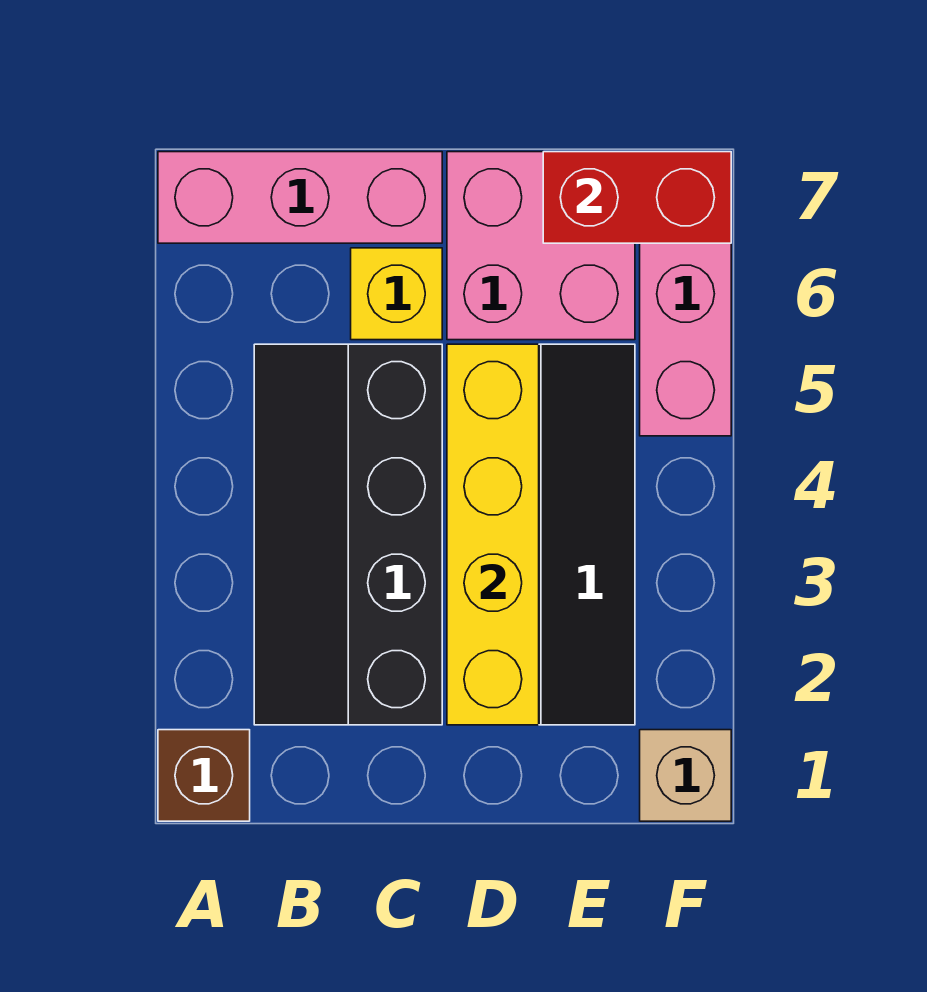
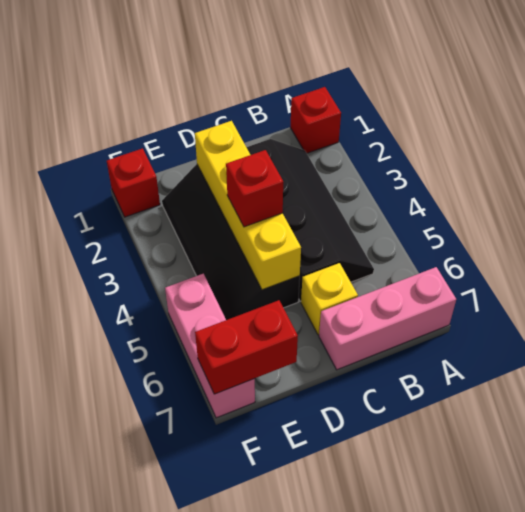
brown 1x1 brick [158,730,250,821] -> red 1x1 brick [290,87,341,153]
none -> red 1x1 brick [226,150,283,227]
pink 2x2 brick [447,152,635,340] -> none
tan 1x1 brick [640,730,731,821] -> red 1x1 brick [107,148,160,217]

